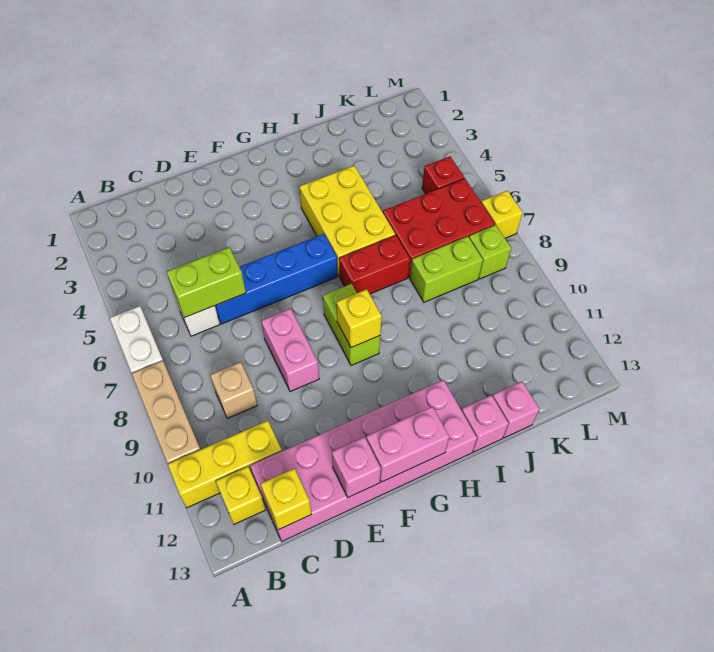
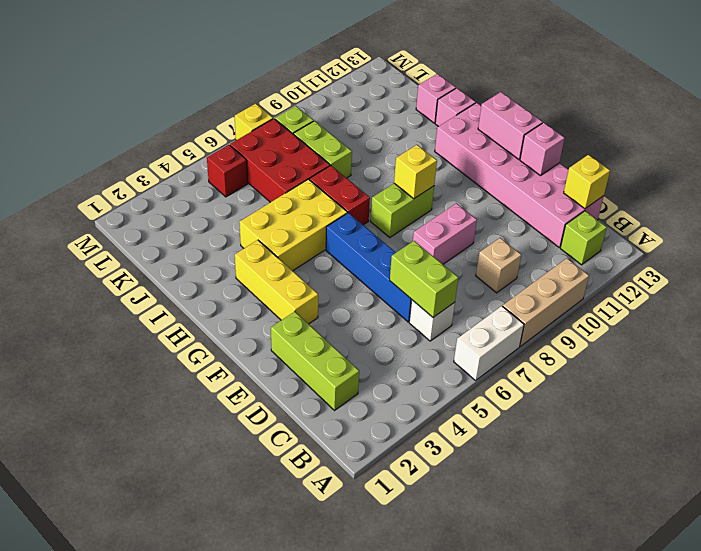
yellow 1x3 brick [168,421,282,508] -> yellow 1x3 brick moved to [235,240,318,324]
yellow 1x1 brick [216,467,266,524] -> lime 1x1 brick [560,211,607,265]
none -> lime 1x3 brick [271,312,359,410]

